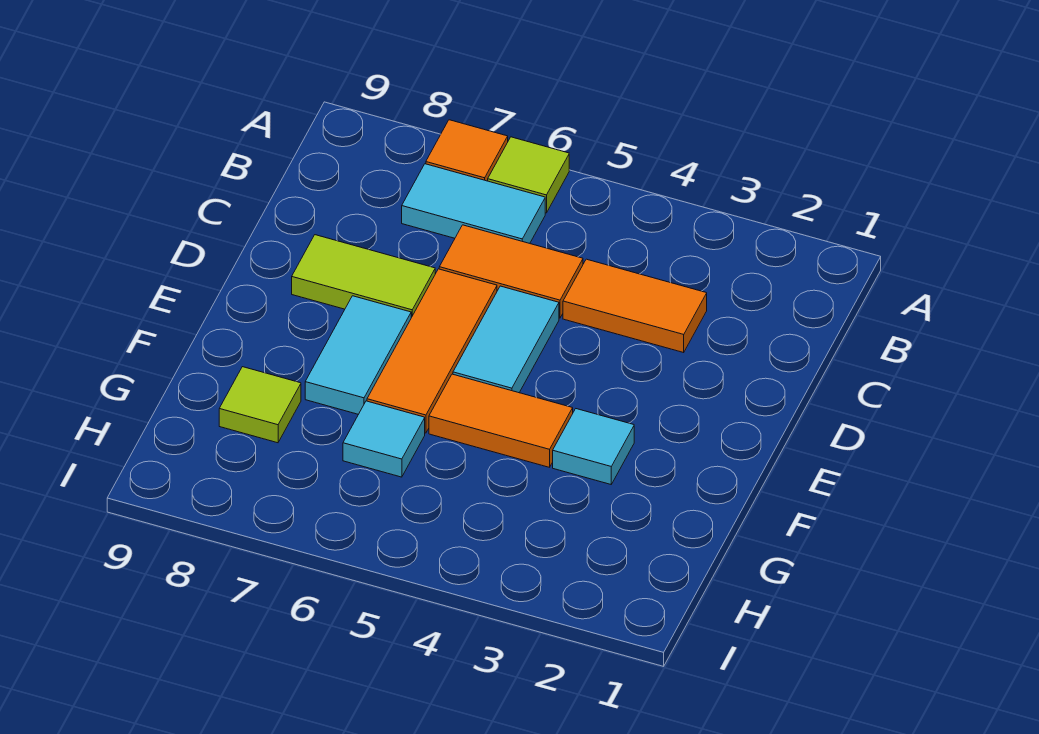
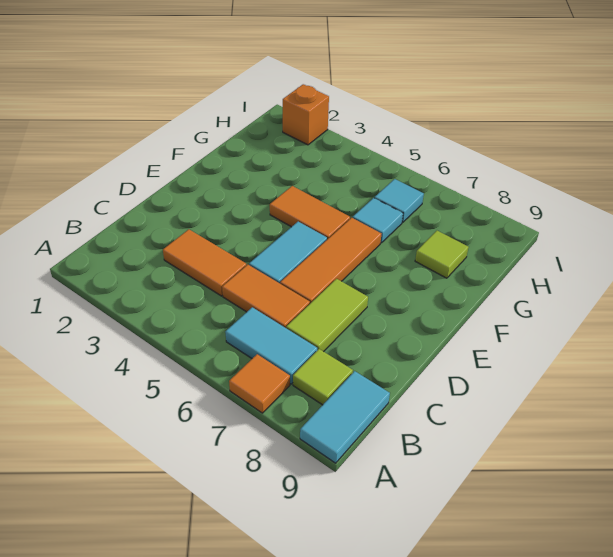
lime 1x1 tile [488,137,569,213] -> lime 1x1 tile moved to [293,349,353,405]
lime 1x2 tile [292,235,435,317] -> lime 1x2 tile turned to [286,279,368,352]
cyan 1x2 tile [305,296,411,414] -> cyan 1x2 tile moved to [300,371,390,463]
cyan 1x1 tile [553,409,634,484] -> cyan 1x1 tile moved to [375,179,424,223]
none -> orange 1x1 brick [283,84,329,145]

